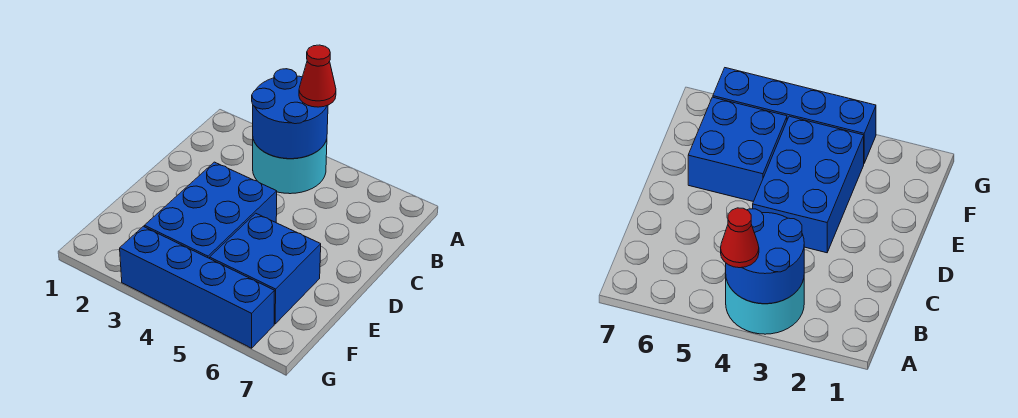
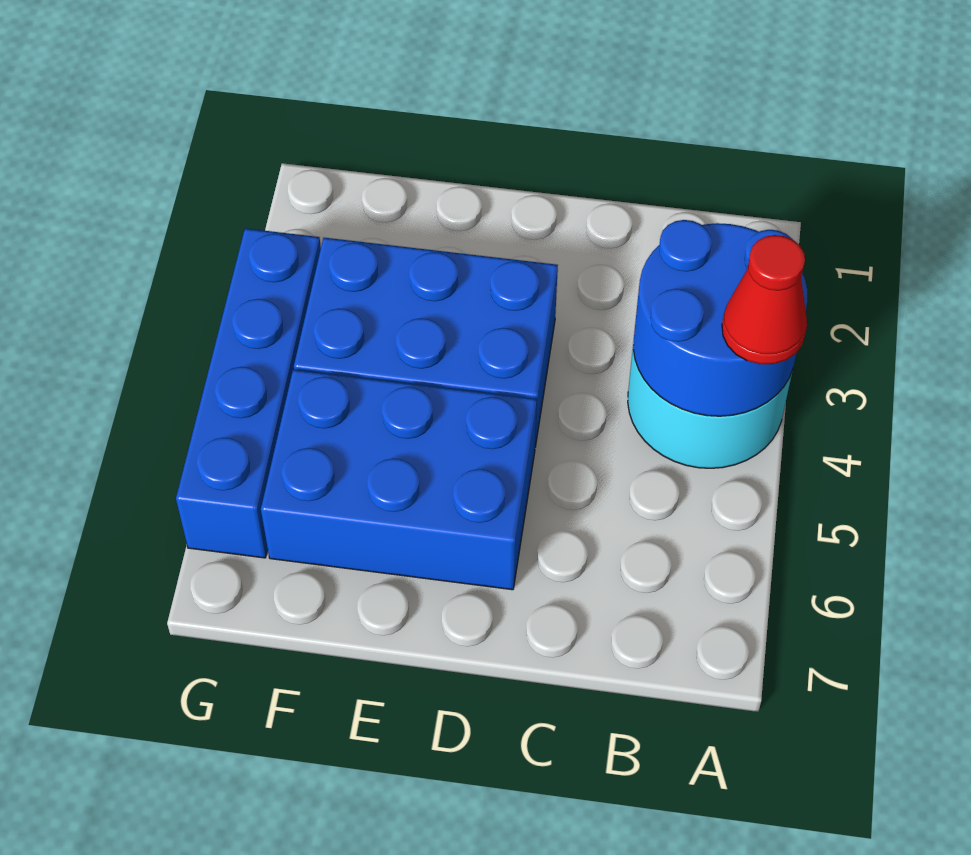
blue 2x2 brick [210,213,321,324] -> blue 2x3 brick [261,370,537,590]

